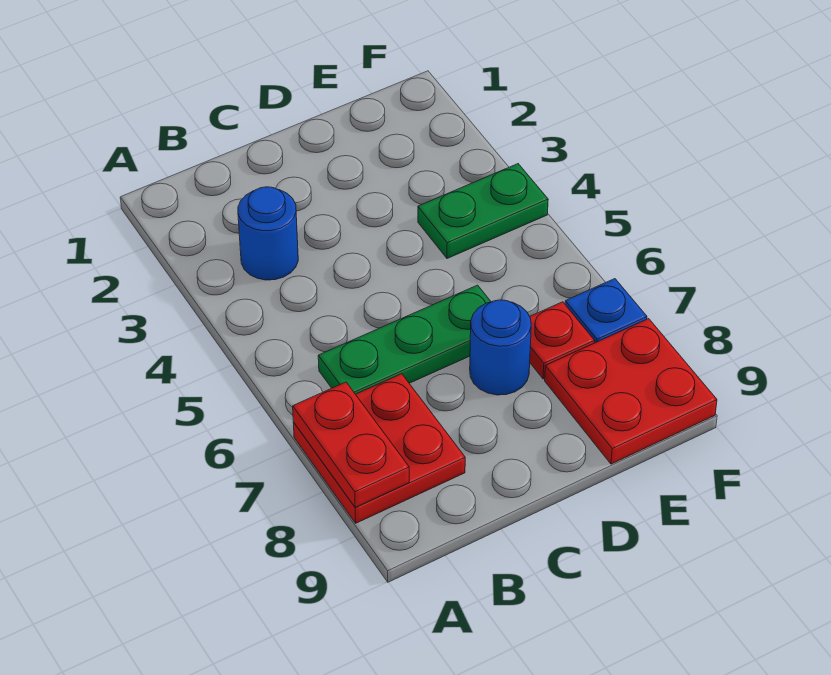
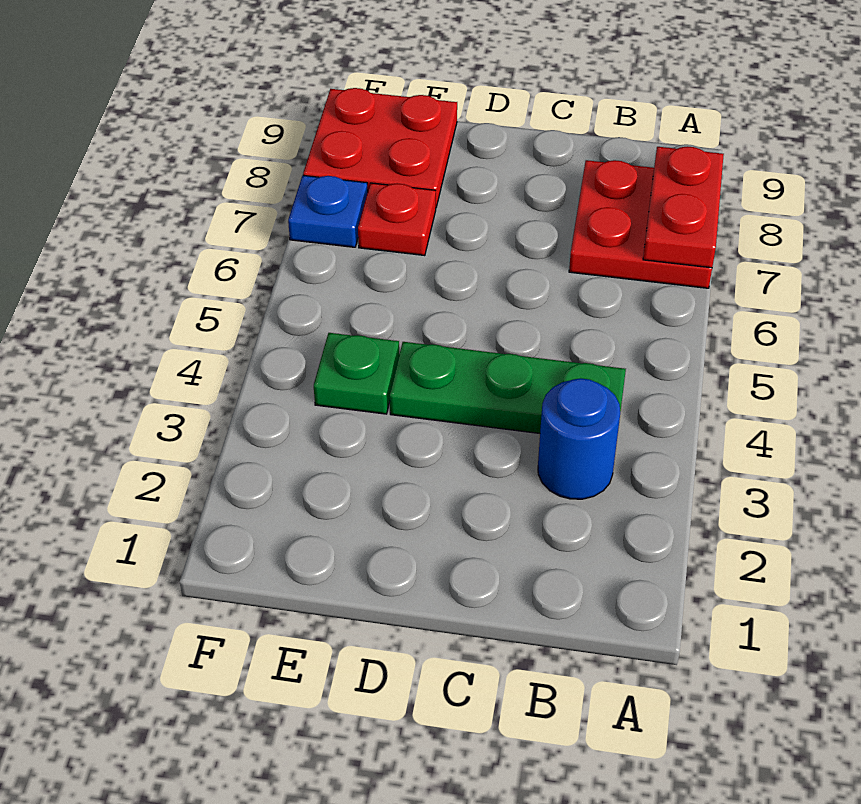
green 1x3 plate [318,285,491,394] -> green 1x3 plate moved to [390,342,626,433]
blue 1x1 round brick [470,300,531,395] -> none
green 1x2 plate [418,164,548,258] -> green 1x1 plate [314,333,399,414]

